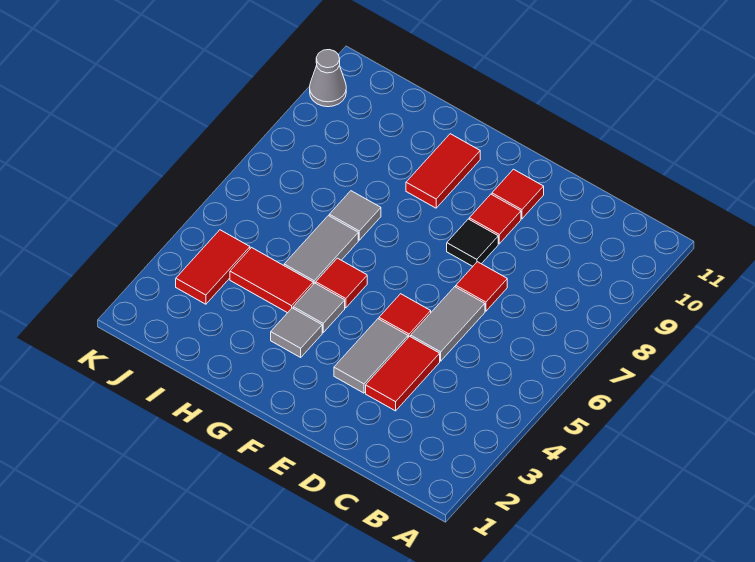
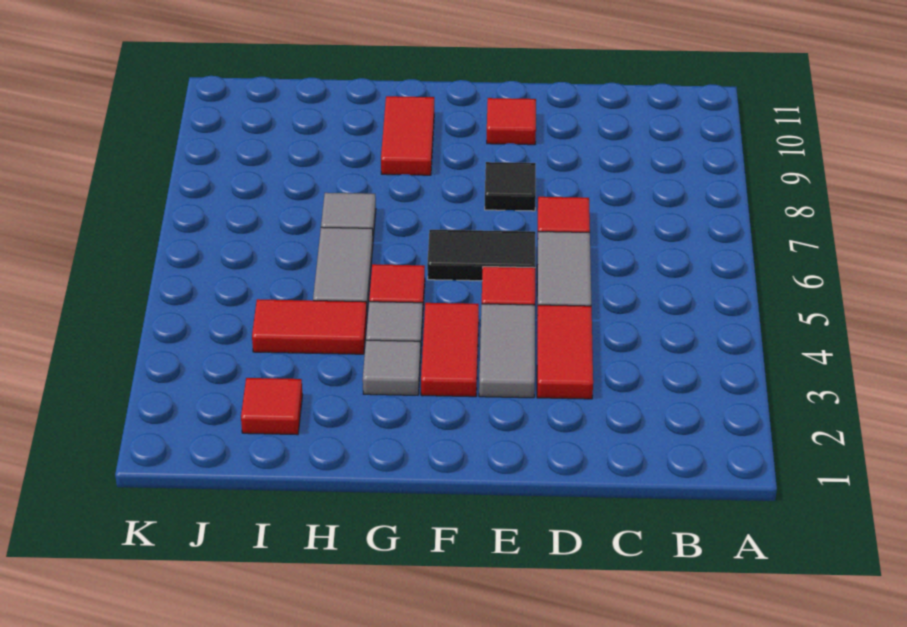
none -> black 1x2 tile [427,230,535,281]
red 1x1 tile [469,194,521,244] -> red 1x1 tile moved to [241,378,302,435]
red 1x2 tile [176,230,250,304] -> red 1x2 tile moved to [421,303,479,397]
grey 1x1 cone [310,50,346,107] -> none

